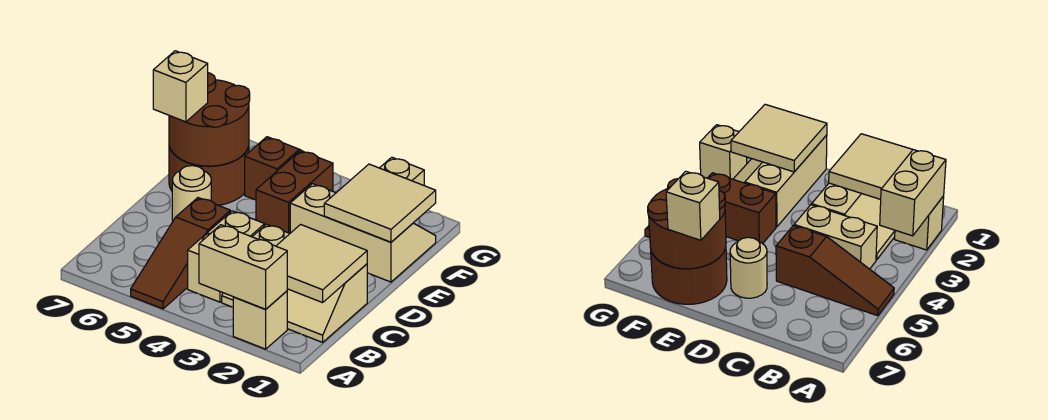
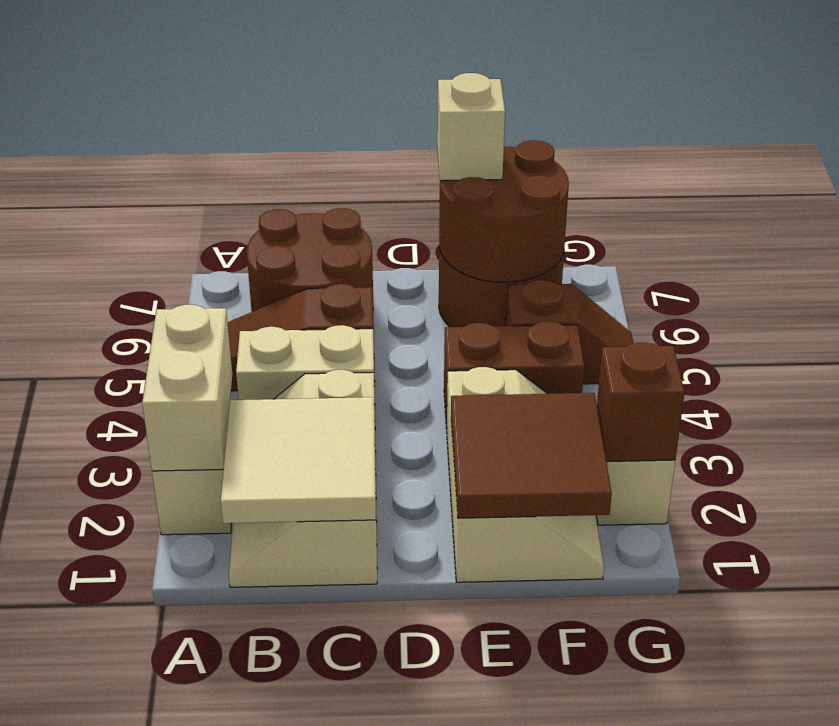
none -> brown 2x2 round brick [247,208,373,312]
tan 1x1 round brick [172,166,211,220] -> none
tan 2x2 tile [324,164,436,242] -> brown 2x2 tile [451,393,612,518]
none -> brown 1x1 brick [597,343,684,462]

